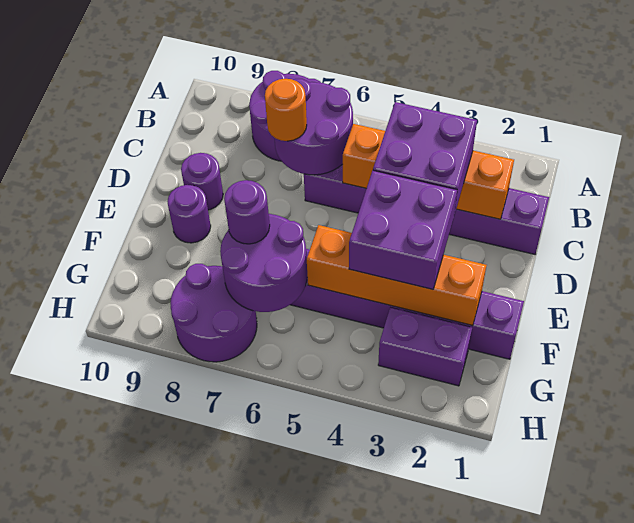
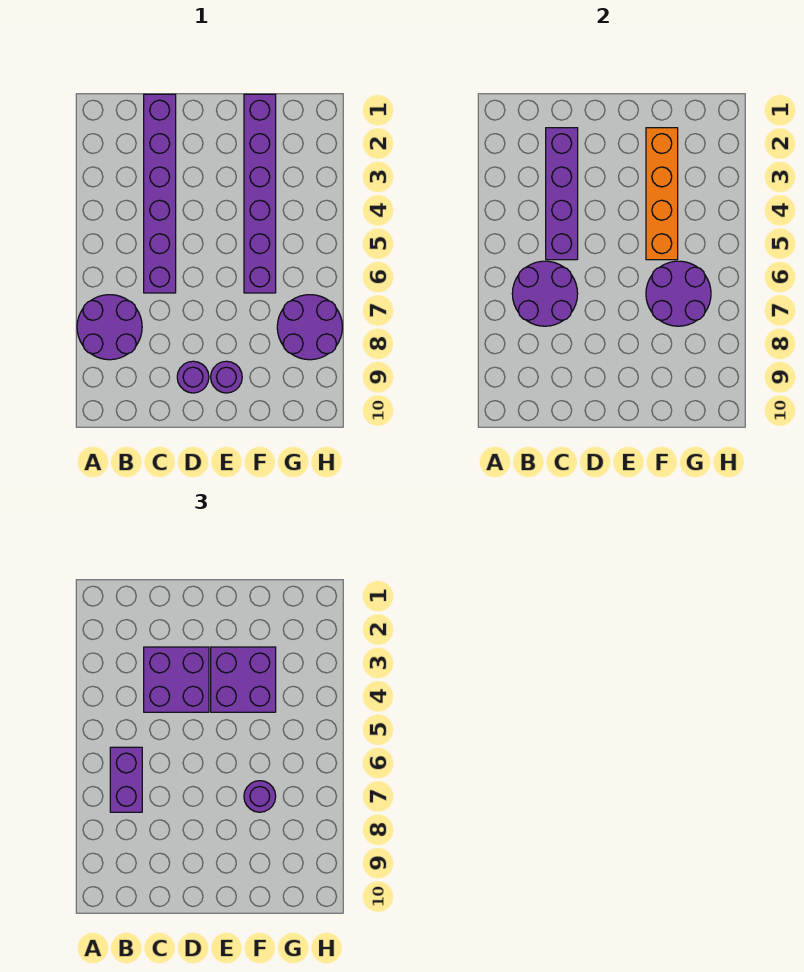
orange 1x4 brick [343,124,514,219] -> purple 1x4 brick [546,128,578,260]
orange 1x1 round brick [265,78,307,141] -> none
purple 1x2 brick [378,307,472,386] -> purple 1x2 brick moved to [110,747,142,812]

